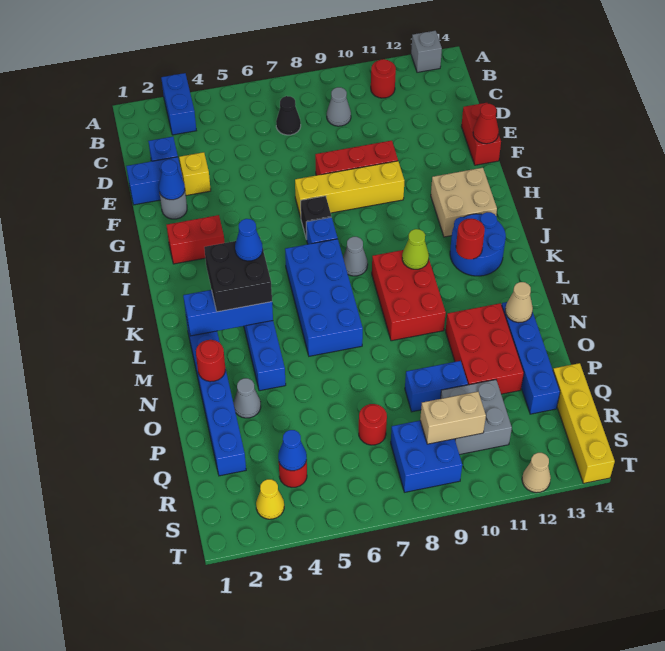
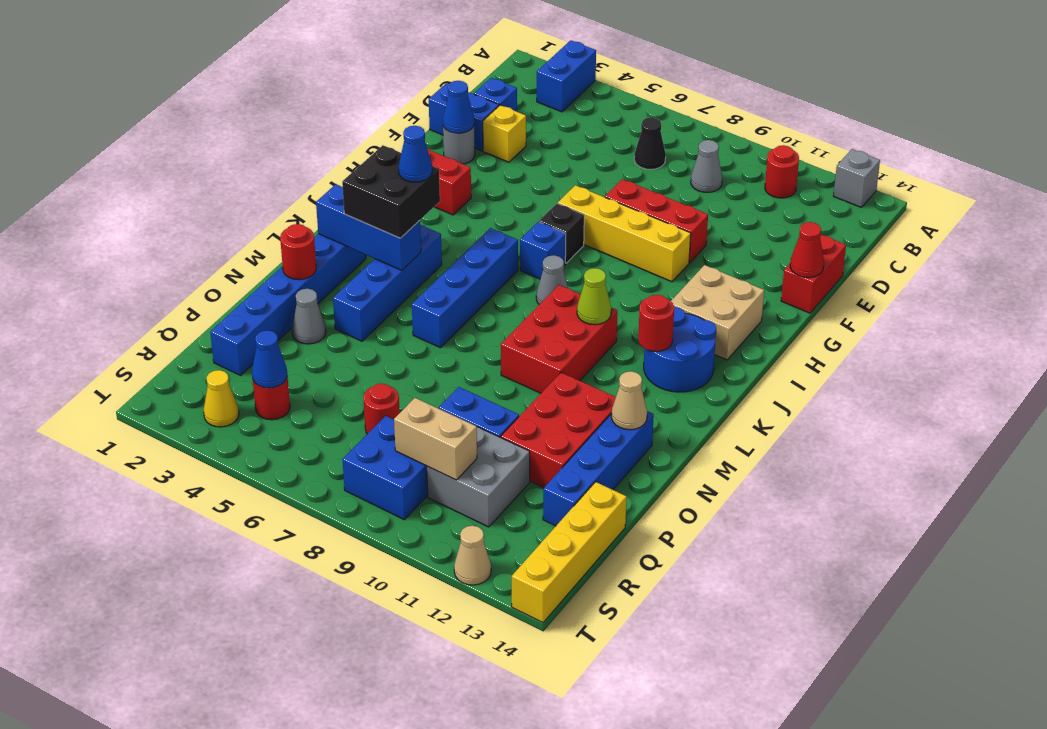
blue 2x4 brick [285,239,363,356] -> blue 1x4 brick [412,228,518,348]

